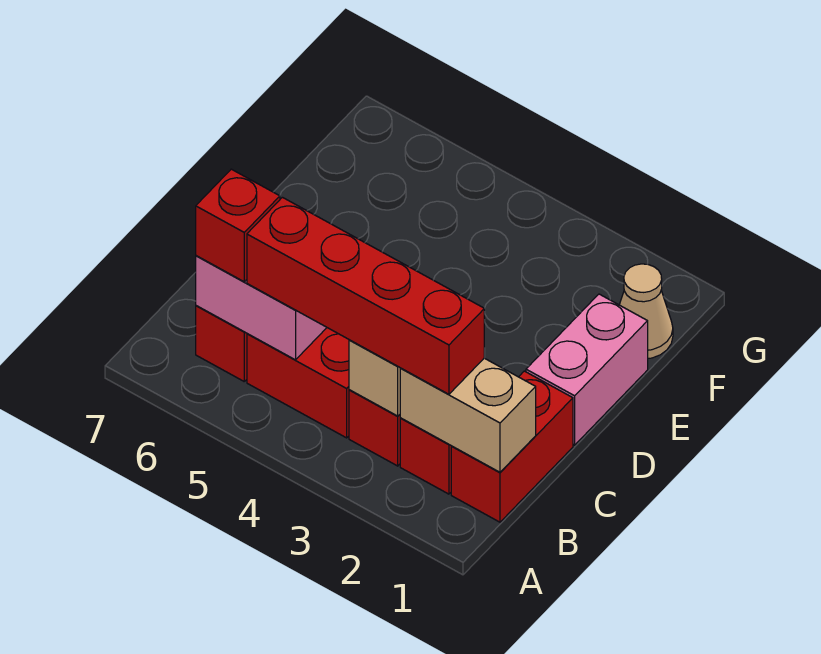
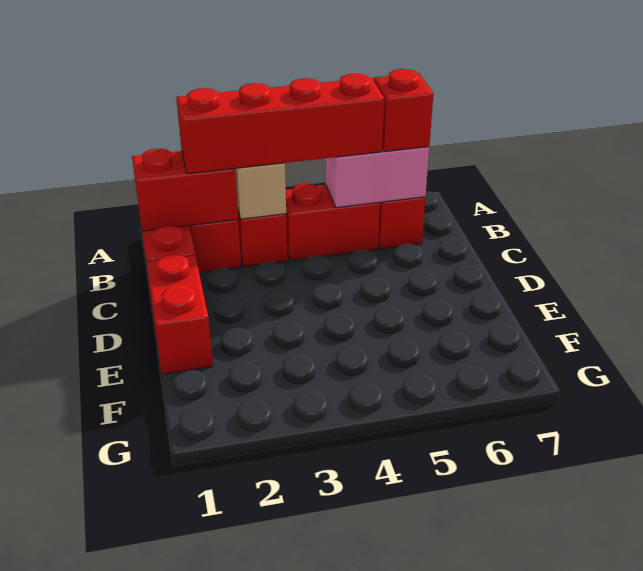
tan 1x2 brick [400,358,536,472] -> red 1x2 brick [132,148,238,231]
pink 1x2 brick [526,294,648,445] -> red 1x2 brick [146,254,213,374]
tan 1x1 cone [620,264,673,358] -> none

